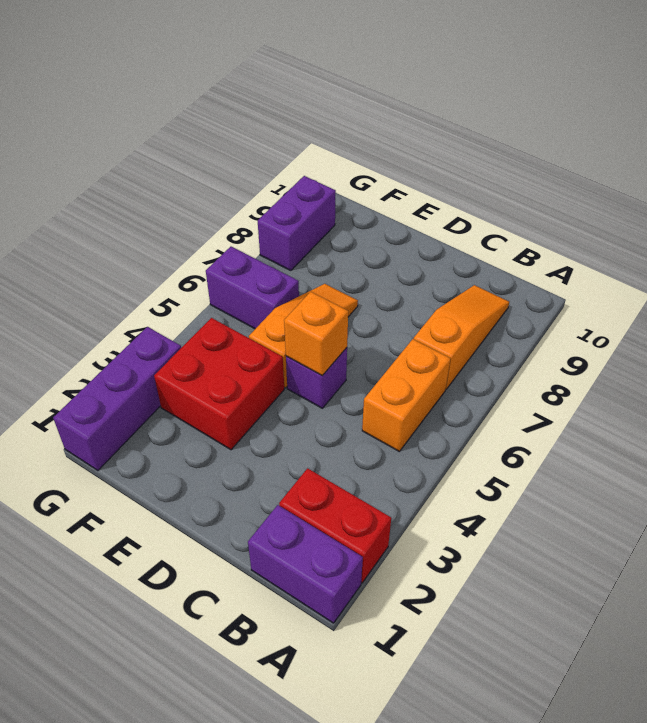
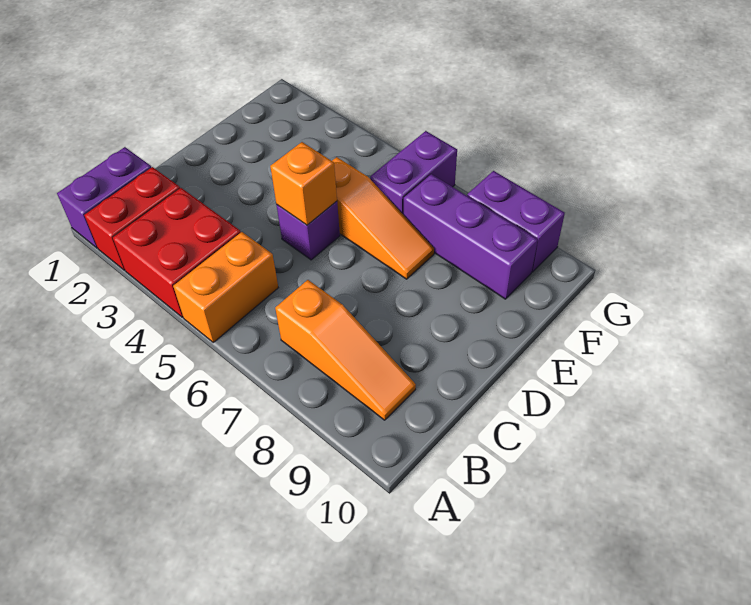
orange 1x2 brick [362,339,450,452] -> orange 1x2 brick turned to [173,232,278,342]
red 2x2 brick [154,318,284,450] -> red 2x2 brick moved to [113,188,241,317]
purple 1x3 brick [53,327,181,470] -> purple 1x3 brick moved to [404,174,538,299]

